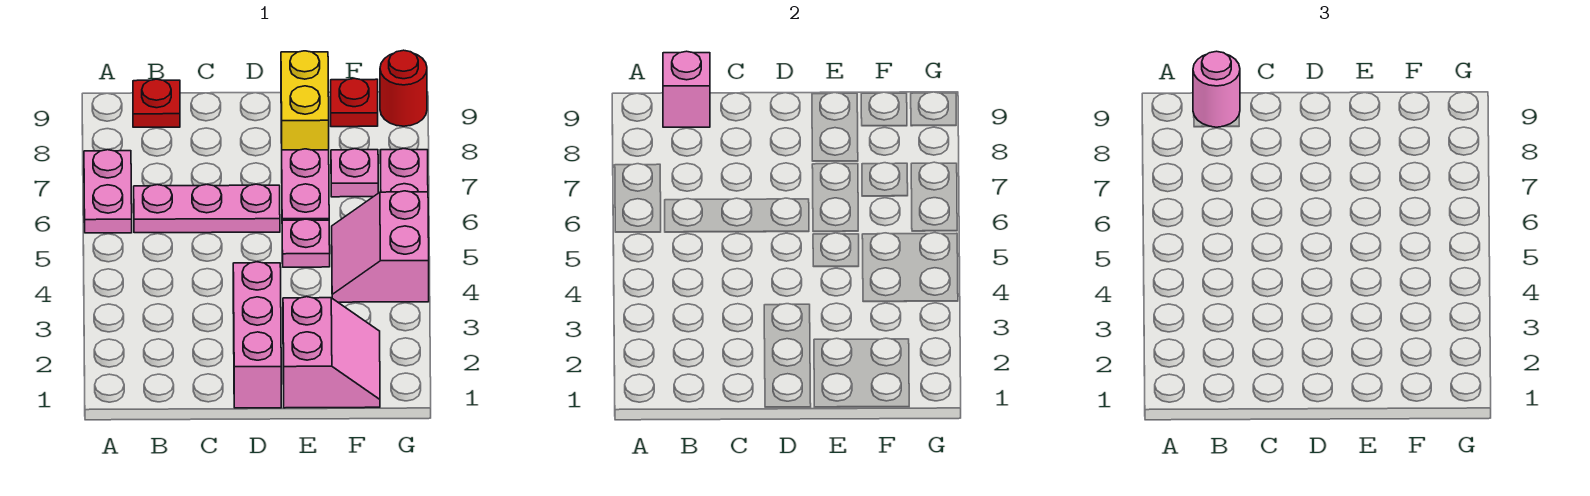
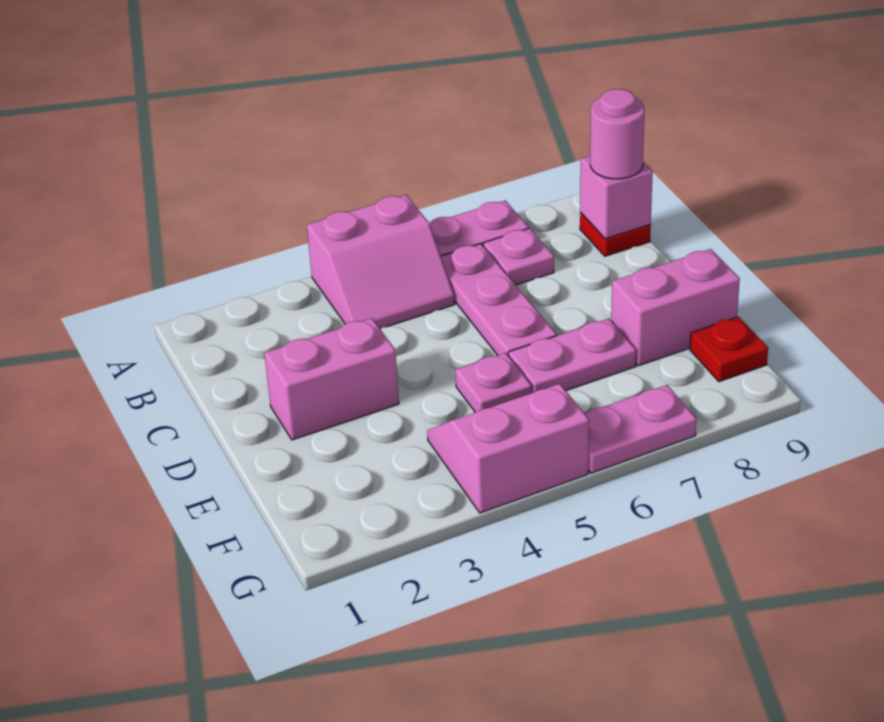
pink 1x3 brick [233,262,281,408] -> pink 1x2 brick [264,318,399,440]
pink 2x2 slope [283,297,380,408] -> pink 2x2 slope moved to [307,195,455,329]
yellow 1x2 brick [281,51,329,150] -> pink 1x2 brick [611,249,740,366]
pink 1x1 plate [331,149,378,197] -> pink 1x1 plate moved to [483,228,554,285]
red 1x1 round brick [380,50,427,126] -> none

